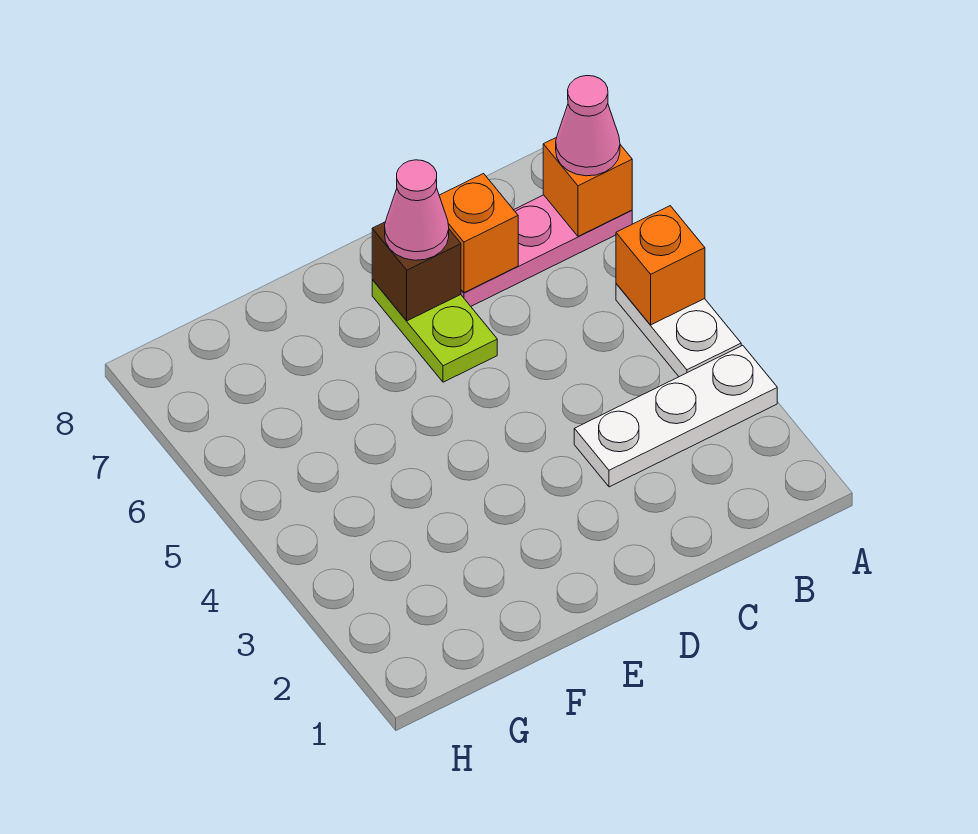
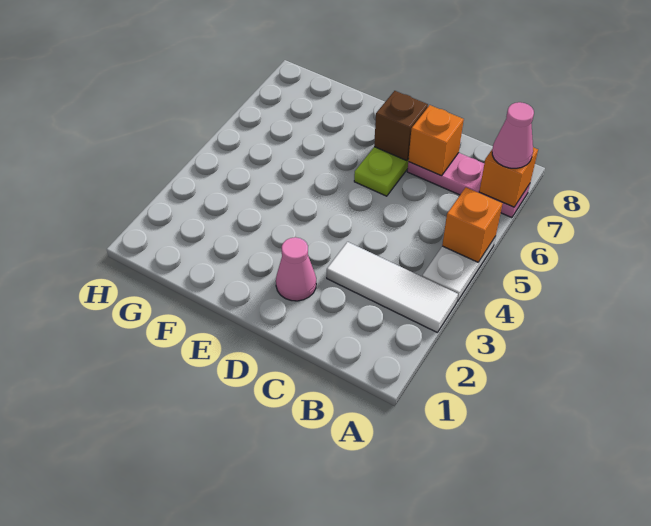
white 1x3 plate [574,345,777,487] -> white 1x3 tile [327,242,458,332]
pink 1x1 cone [385,160,449,260] -> pink 1x1 cone moved to [276,237,316,301]

